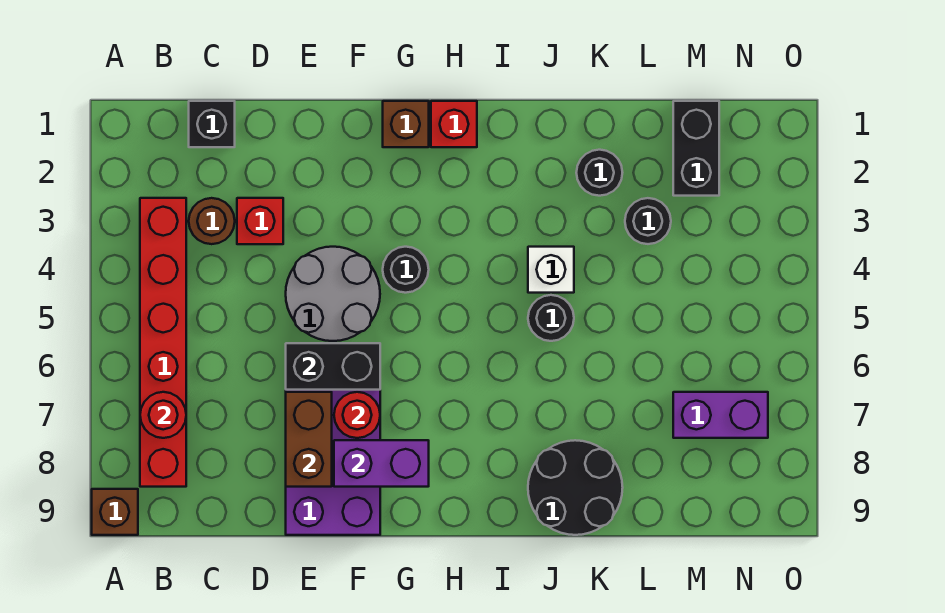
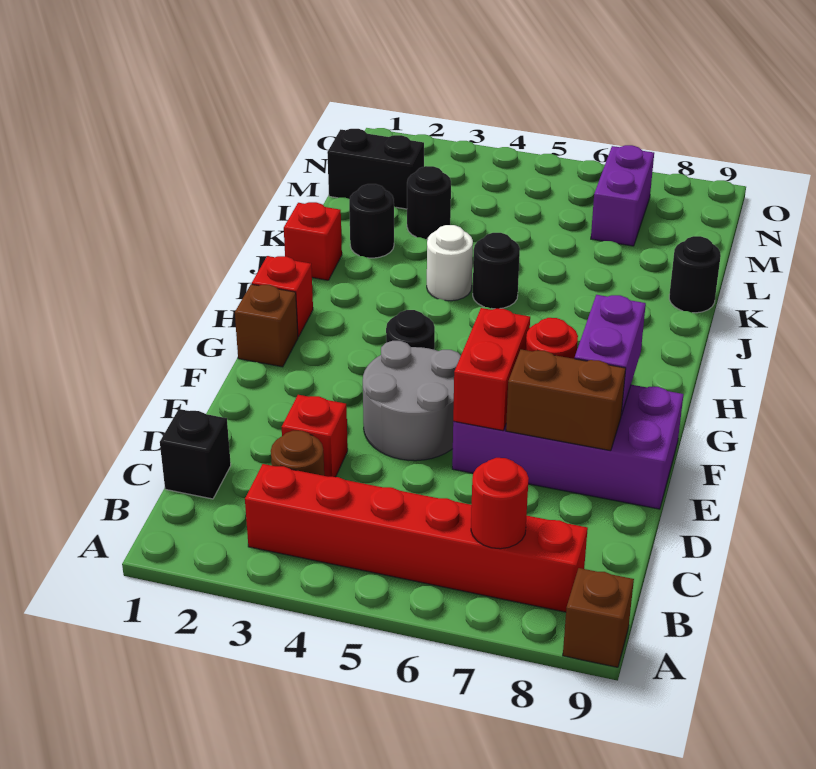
black 1x2 brick [286,343,380,390] -> red 1x2 brick [453,308,530,431]
none -> red 1x1 brick [284,202,342,280]
white 1x1 brick [528,247,574,293] -> white 1x1 round brick [427,225,473,301]
black 2x2 round brick [528,440,623,535] -> black 1x1 round brick [669,236,721,313]

